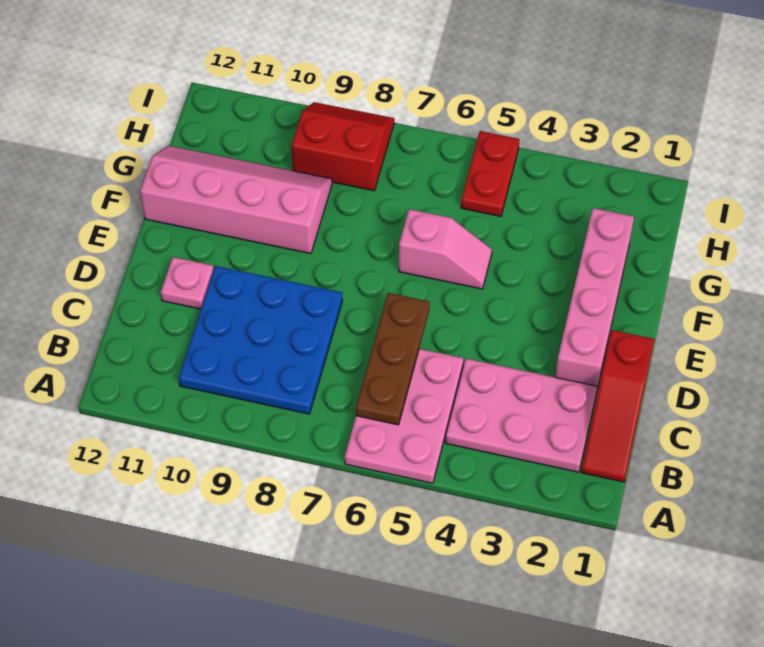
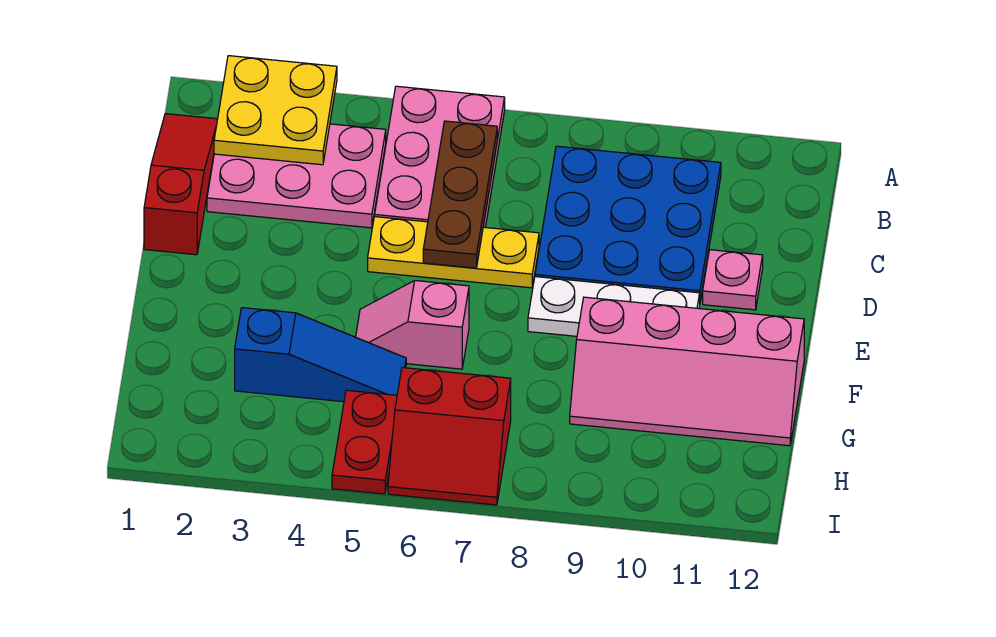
none -> yellow 2x2 plate [214,56,337,165]
pink 1x4 brick [555,208,634,386] -> none
none -> yellow 1x3 plate [368,217,539,288]
none -> white 1x3 plate [528,277,700,336]
none -> blue 1x3 slope [235,308,406,402]
red 2x2 slope [291,102,394,191] -> red 2x2 slope moved to [388,368,511,505]

